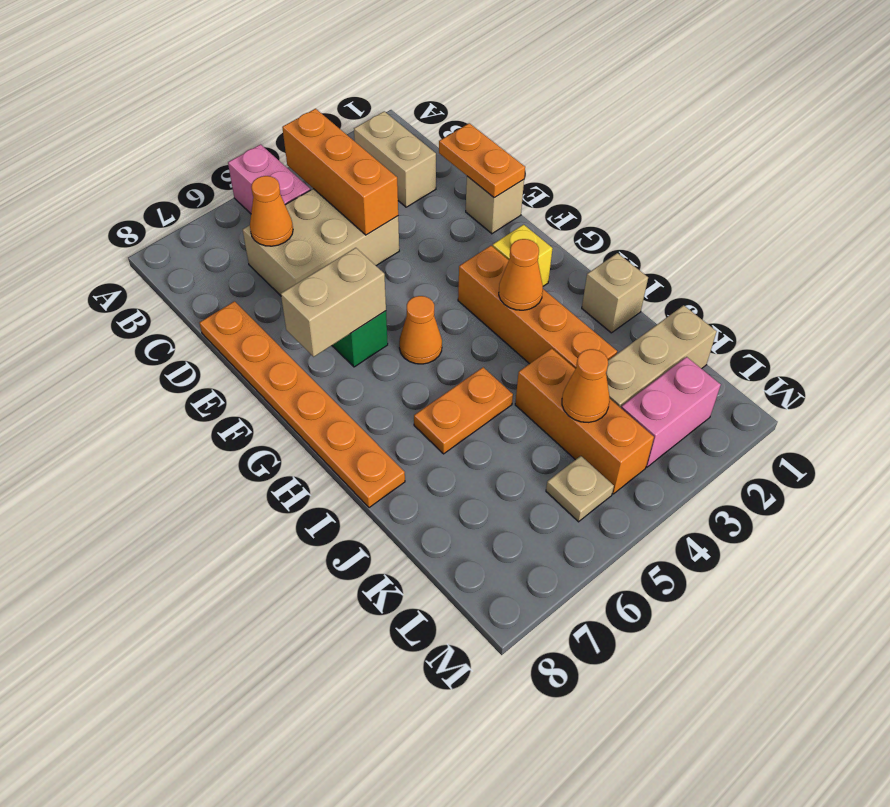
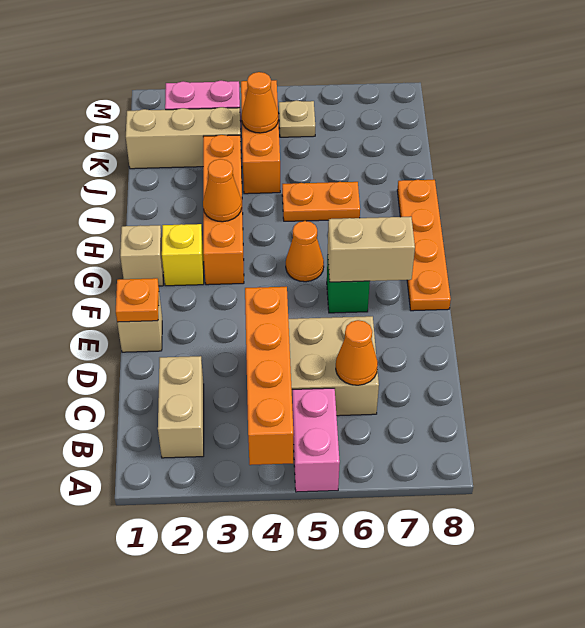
orange 1x3 brick [282,109,398,235] -> orange 1x4 brick [245,287,294,465]
orange 1x2 plate [439,123,525,198] -> orange 1x1 plate [116,278,159,322]
orange 1x6 plate [199,301,405,508] -> orange 1x4 plate [397,180,451,311]
tan 1x1 brick [582,253,648,333] -> tan 1x1 brick moved to [120,225,164,286]

